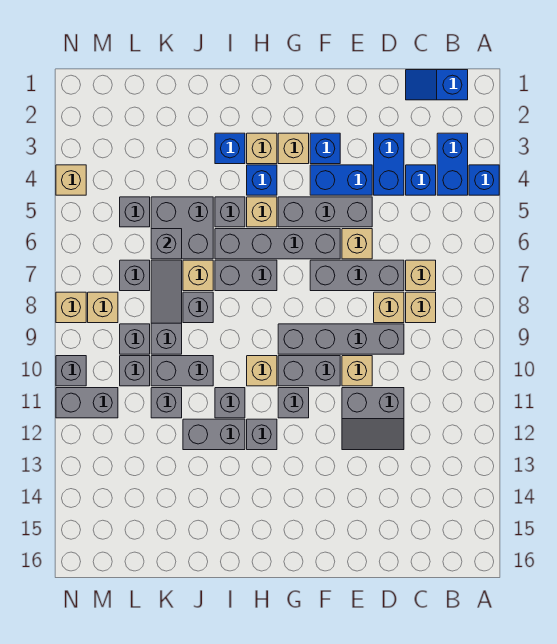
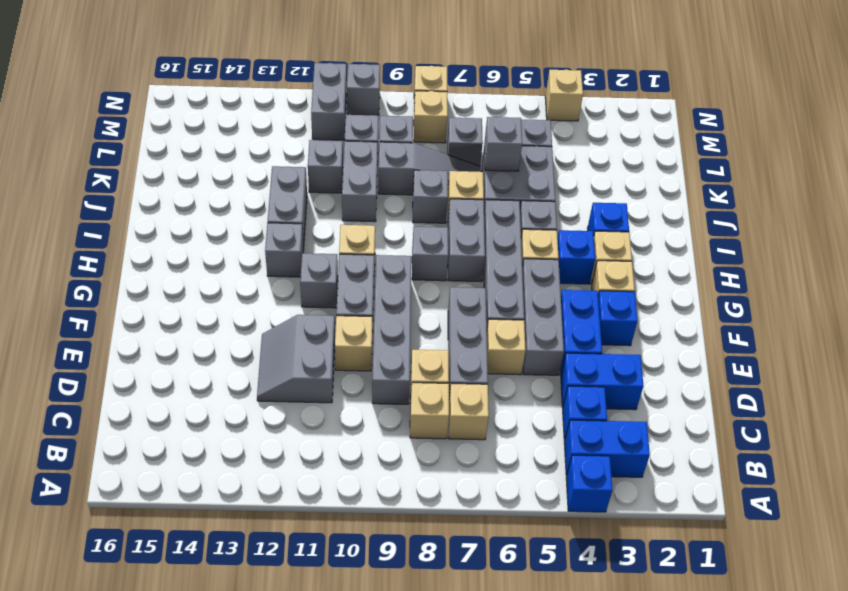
blue 1x2 slope [406,70,468,100] -> none
grey 1x1 brick [215,388,245,418] -> grey 1x1 brick moved to [412,227,448,281]

